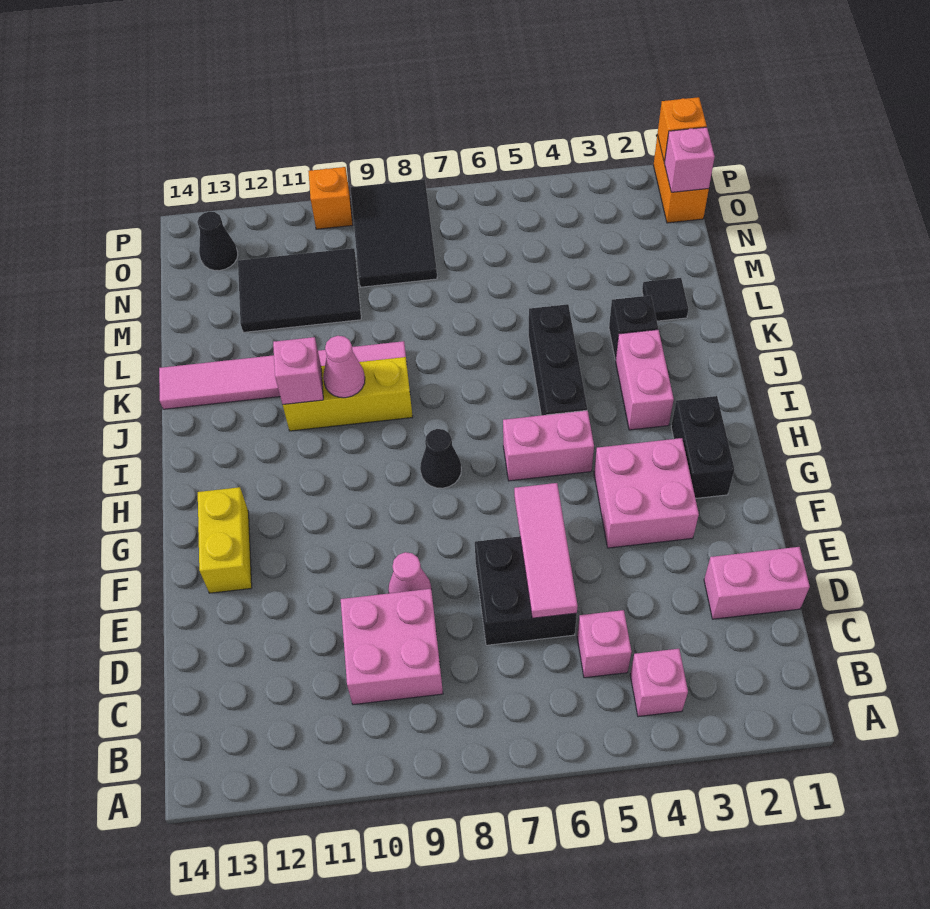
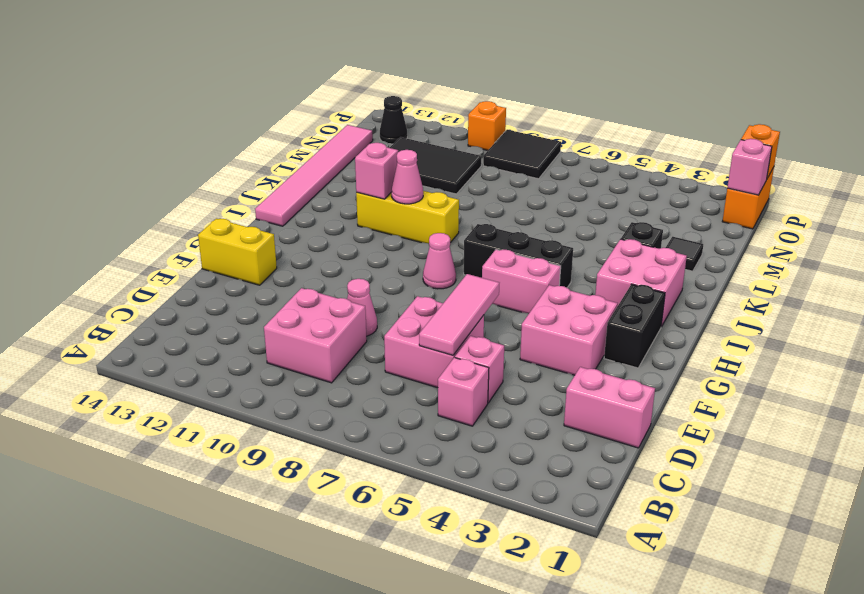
pink 1x1 brick [630,649,688,717] -> pink 1x1 brick moved to [455,336,504,403]
black 2x2 brick [475,536,577,645] -> pink 2x2 brick [384,296,484,388]
yellow 1x2 brick [198,487,252,593] -> yellow 1x2 brick turned to [198,219,277,285]
black 1x1 cone [420,429,461,488] -> pink 1x1 cone [423,233,456,289]
pink 1x2 brick [616,330,674,430] -> pink 2x2 brick [595,239,687,327]
black 1x3 brick [528,304,587,415] -> black 1x3 brick turned to [464,224,573,288]
pink 1x6 tile [159,341,406,409] -> pink 1x6 tile turned to [255,125,373,226]
black 2x3 tile [351,180,437,287] -> black 2x2 tile [483,130,561,179]

